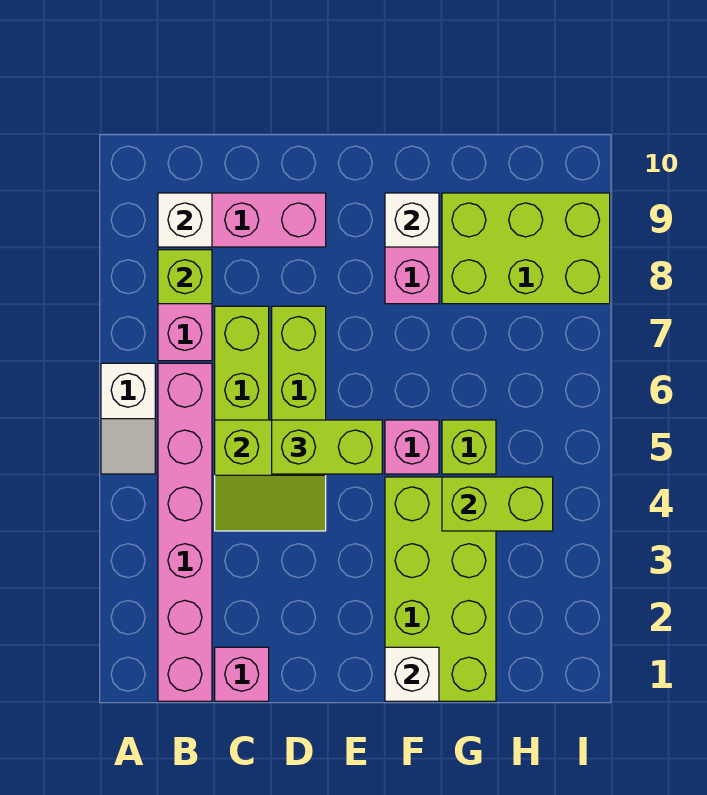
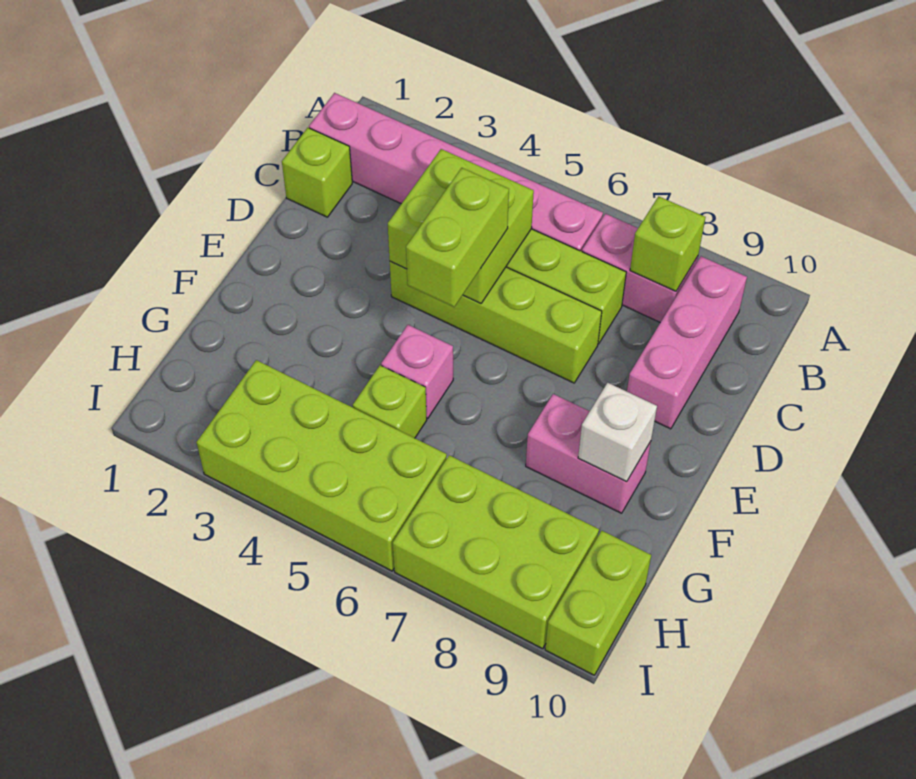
white 1x2 slope [101,363,155,474] -> none
white 1x1 brick [158,193,212,247] -> none
pink 1x1 brick [215,647,269,701] -> lime 1x1 brick [282,128,352,217]
lime 2x2 slope [215,420,326,531] -> lime 2x2 brick [388,149,534,304]
lime 2x4 brick [385,477,496,701] -> lime 2x4 brick moved to [197,360,447,571]
white 1x1 brick [385,647,439,701] -> none
lime 1x2 brick [442,477,553,531] -> lime 1x2 brick moved to [545,531,651,675]
lime 2x3 brick [442,193,610,304] -> lime 2x3 brick turned to [393,455,599,649]

